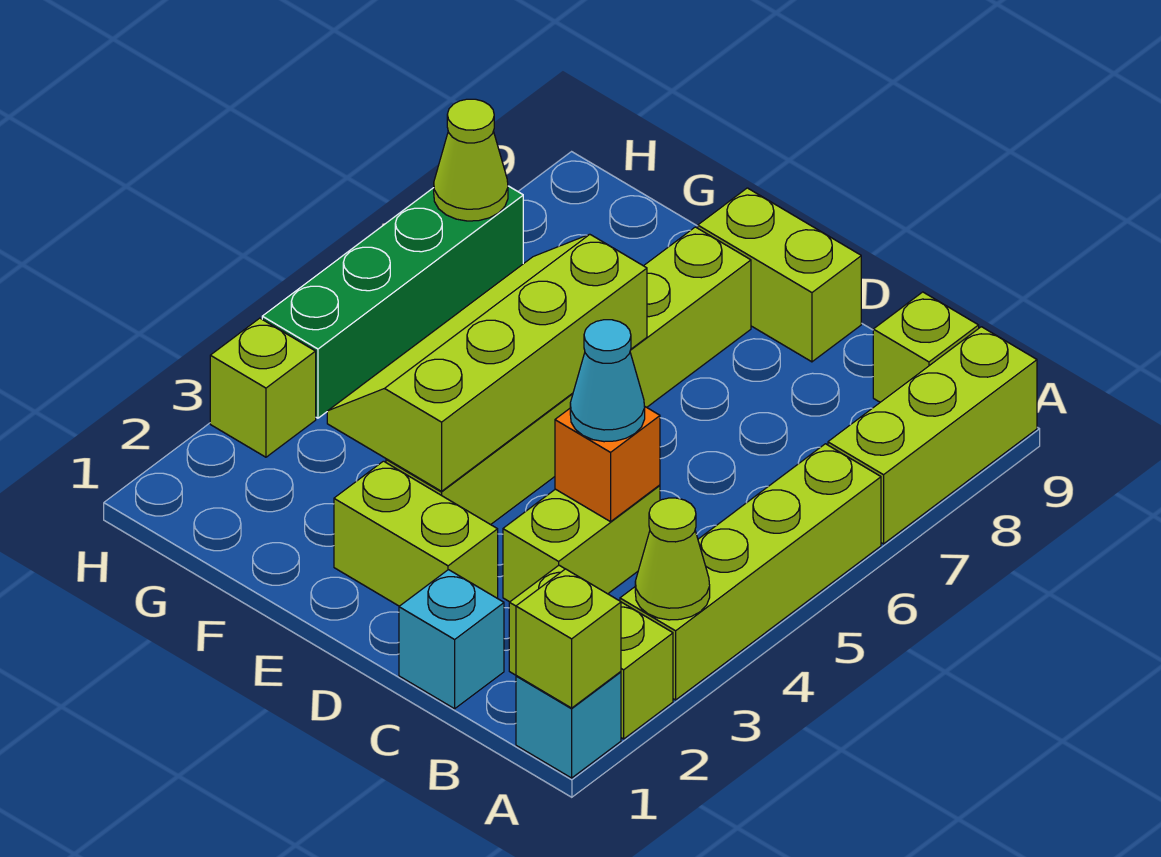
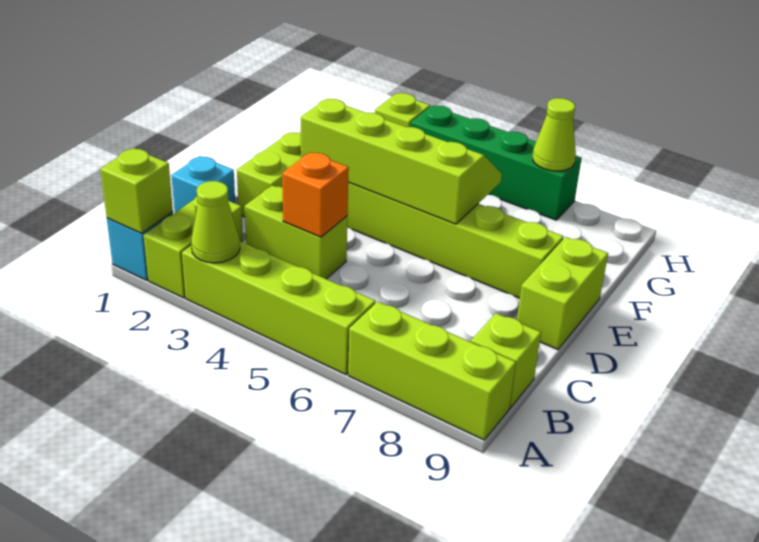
cyan 1x1 cone [570,320,645,442] -> none

